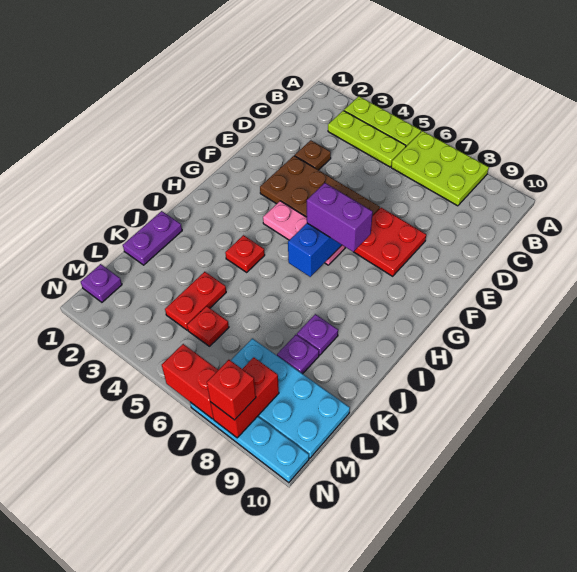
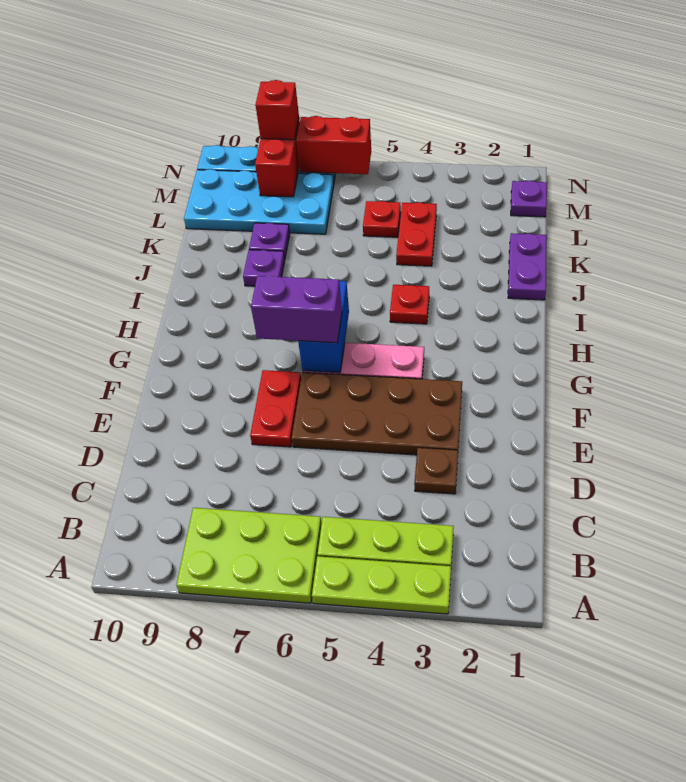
red 2x2 plate [354,208,426,276] -> red 1x2 plate [250,370,301,447]

